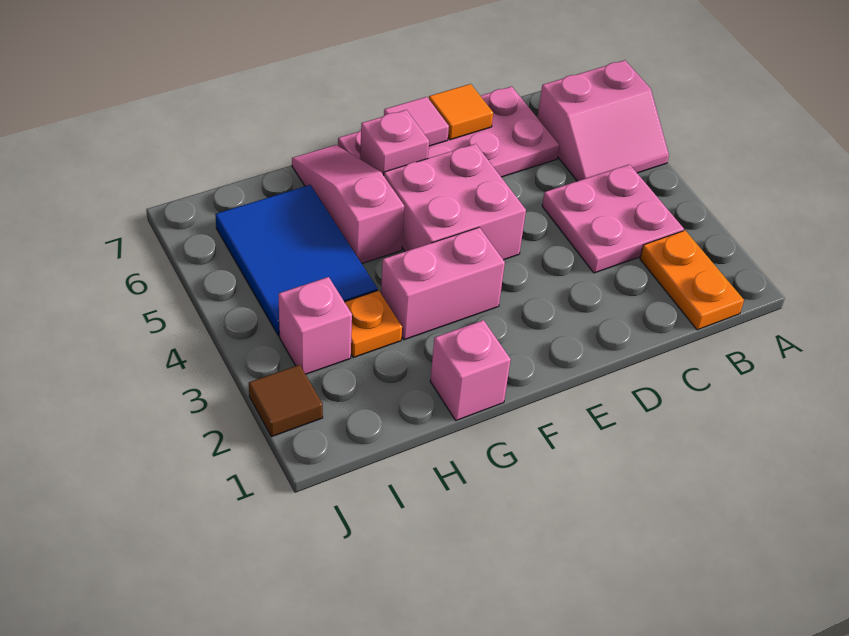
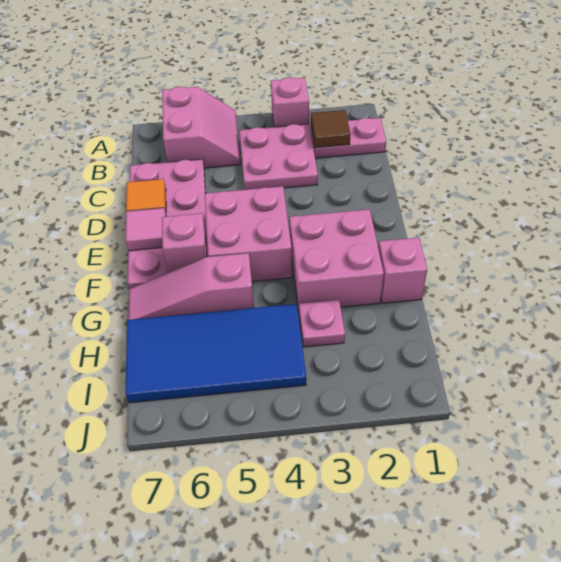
orange 1x2 plate [640,230,744,330] -> pink 1x2 plate [311,118,386,158]
pink 1x2 brick [381,227,505,340] -> pink 2x2 brick [289,209,384,310]
orange 1x1 plate [345,290,402,357] -> pink 1x1 plate [299,300,345,347]
blue 2x3 tile [215,185,378,336] -> blue 2x4 tile [126,304,306,403]
pink 1x1 brick [279,277,352,374] -> pink 1x1 brick moved to [271,77,309,127]
brown 1x1 tile [249,365,323,437] -> brown 1x1 tile moved to [311,110,351,148]

